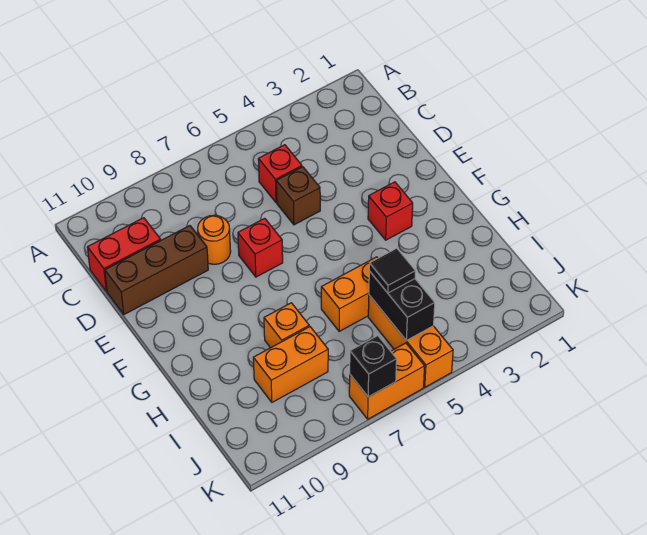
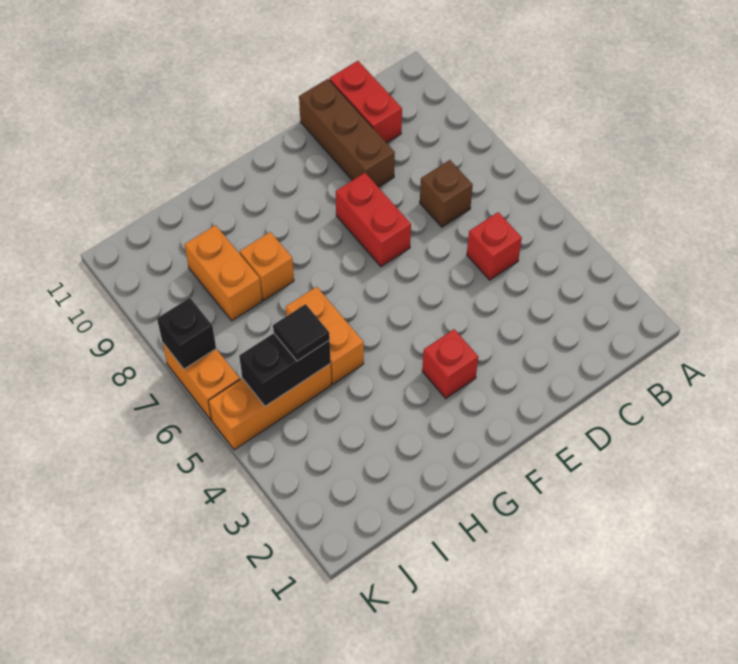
brown 1x1 brick [276,167,320,225] -> brown 1x1 brick moved to [420,160,473,227]
orange 1x1 round brick [198,215,231,264] -> none
red 1x1 brick [238,218,283,277] -> red 1x2 brick [336,173,411,267]

